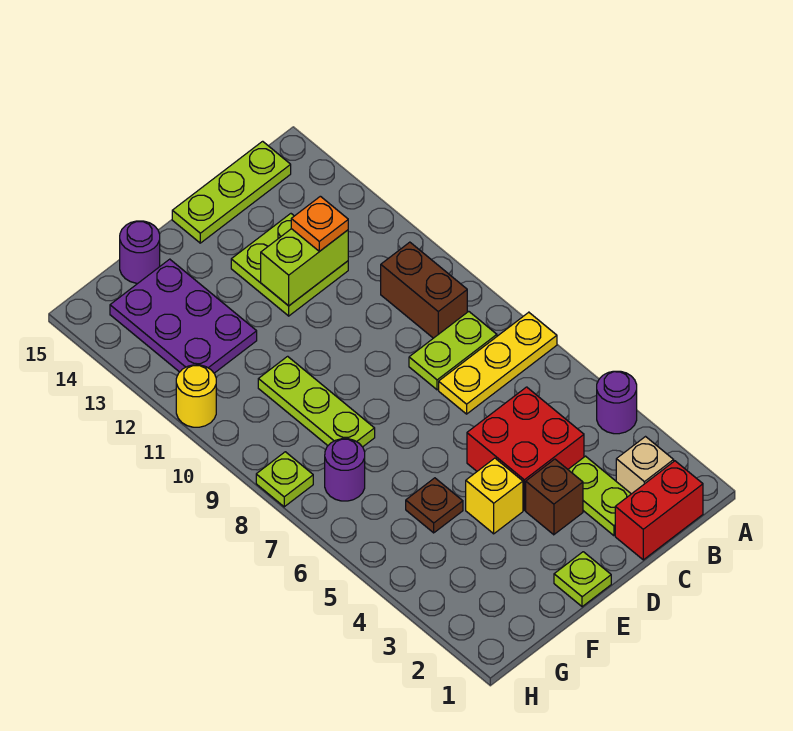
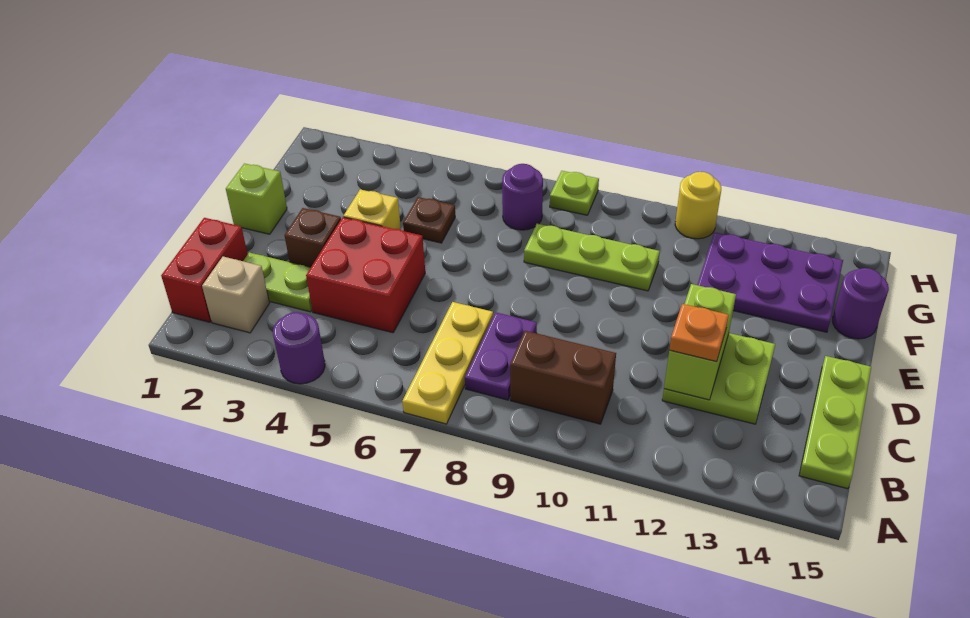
lime 1x2 plate [409,311,497,390] -> purple 1x2 plate [465,312,537,400]
lime 1x1 plate [554,552,611,607] -> lime 1x1 brick [226,164,287,234]

